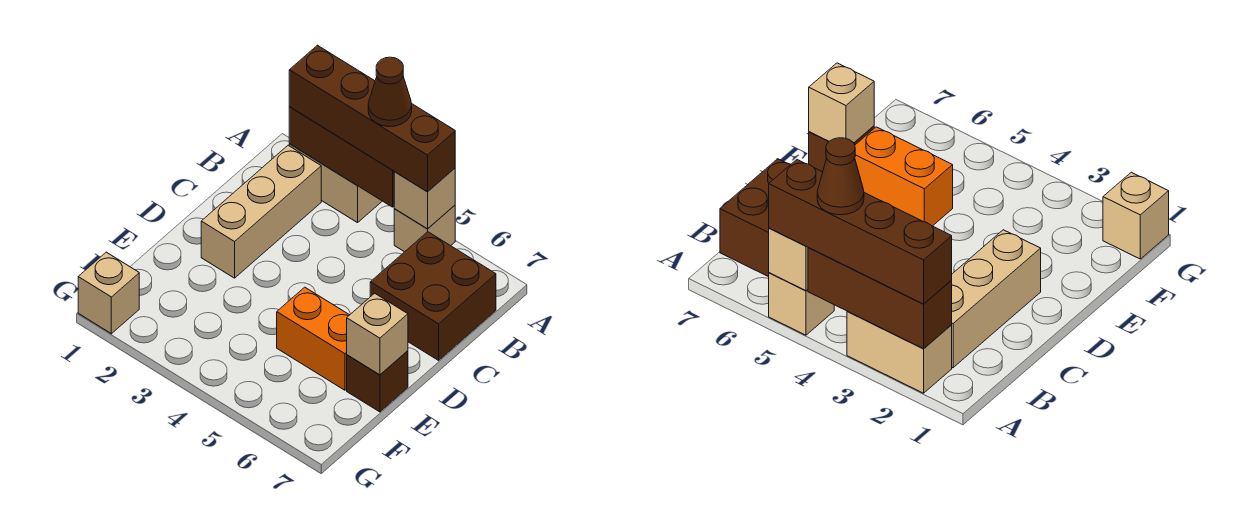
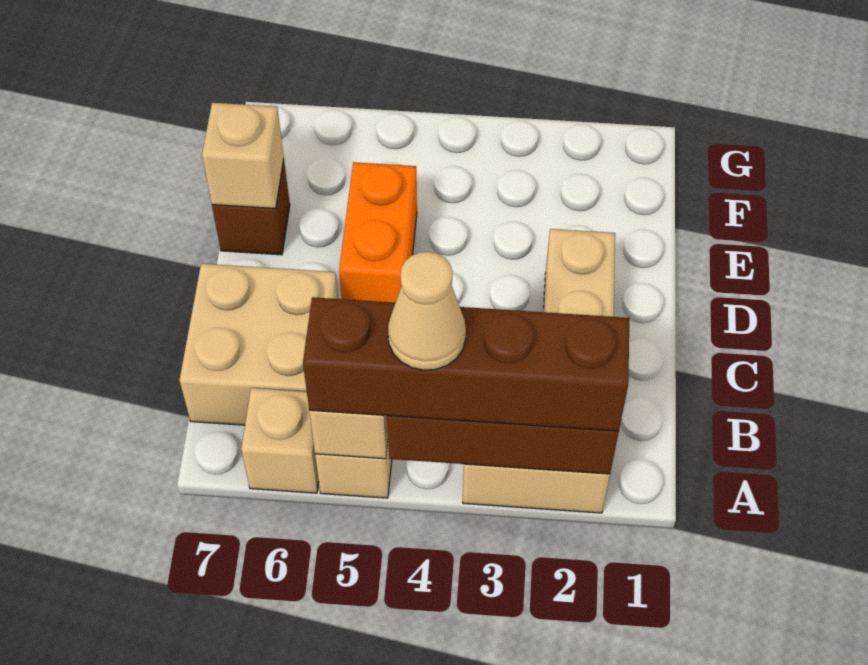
brown 1x1 cone [368,57,412,127] -> tan 1x1 cone [388,252,466,370]
brown 2x2 brick [370,232,496,360] -> tan 2x2 brick [179,264,338,425]
orange 1x2 brick [277,287,349,390] -> orange 1x2 brick turned to [339,162,417,303]
tan 1x1 brick [78,252,139,334] -> tan 1x1 brick moved to [241,388,319,493]

